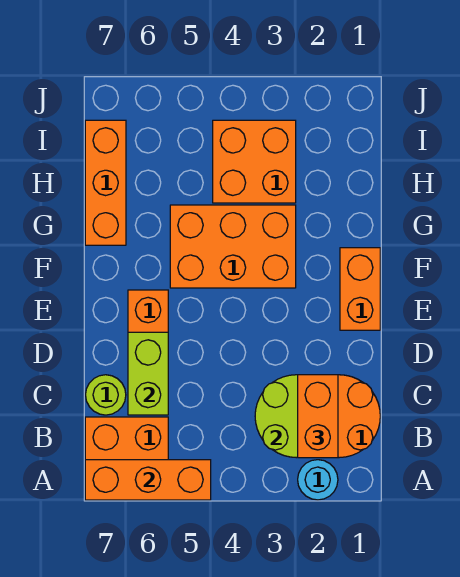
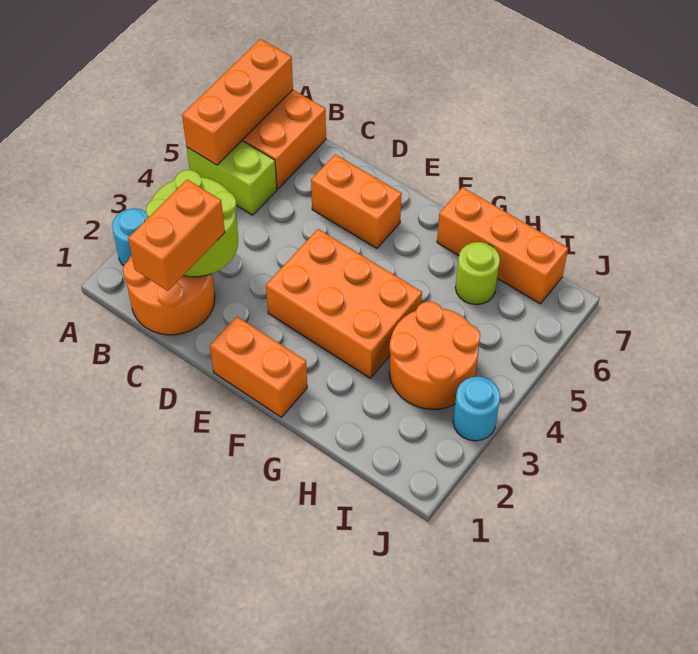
orange 1x2 brick [298,375,338,458] -> orange 1x2 brick turned to [128,179,225,291]
lime 1x2 brick [128,332,168,415] -> lime 1x2 brick moved to [187,141,277,215]
lime 1x1 round brick [86,375,126,415] -> lime 1x1 round brick moved to [455,242,500,305]
orange 2x3 brick [170,205,296,288] -> orange 2x3 brick turned to [266,229,422,378]
orange 2x2 brick [213,120,296,203] -> orange 2x2 round brick [389,302,480,409]
none -> cyan 1x1 round brick [453,377,500,441]

